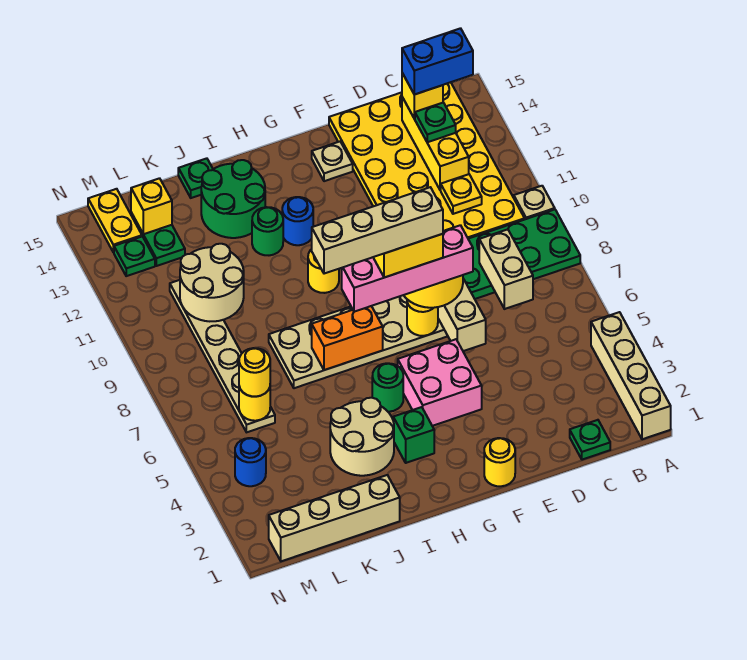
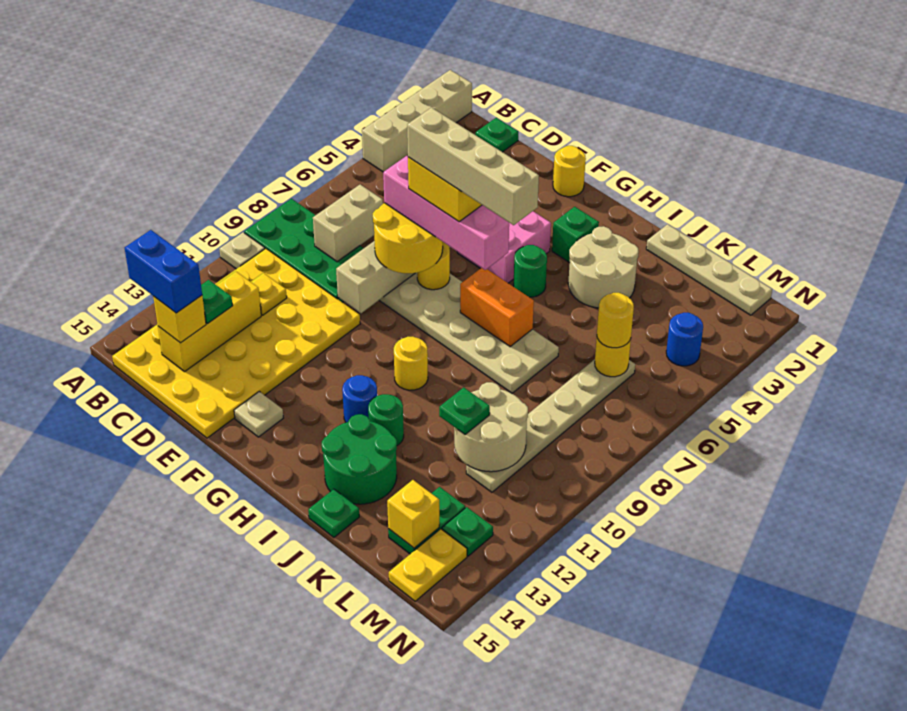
tan 1x4 brick [269,475,400,561] -> tan 1x4 plate [646,224,772,315]
none -> green 1x1 plate [439,387,490,434]

